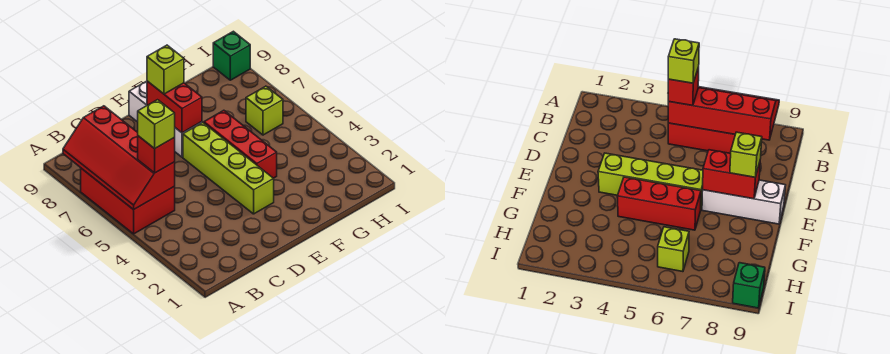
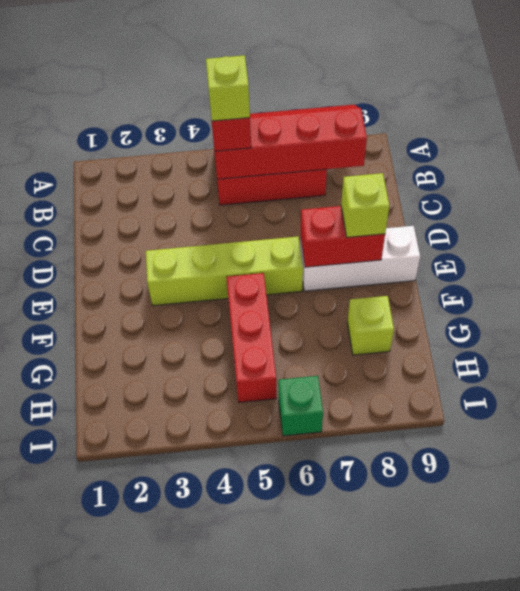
red 1x3 brick [204,110,277,178] -> red 1x3 brick turned to [226,273,277,402]
lime 1x1 brick [246,86,283,135] -> lime 1x1 brick moved to [347,296,394,355]
green 1x1 brick [213,31,250,80] -> green 1x1 brick moved to [278,376,323,436]

